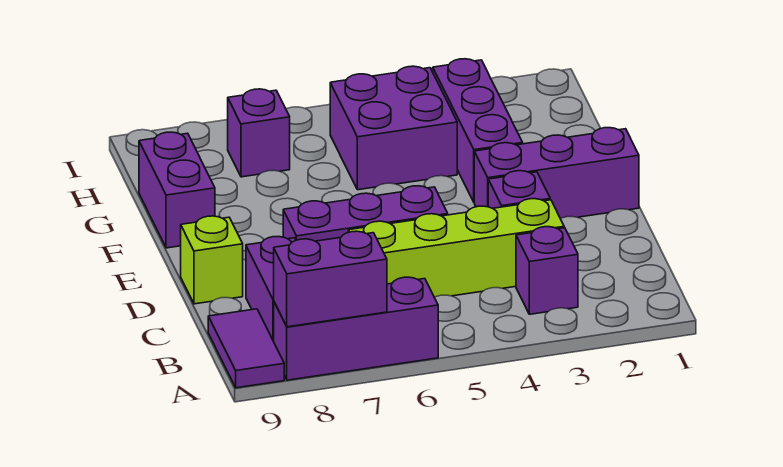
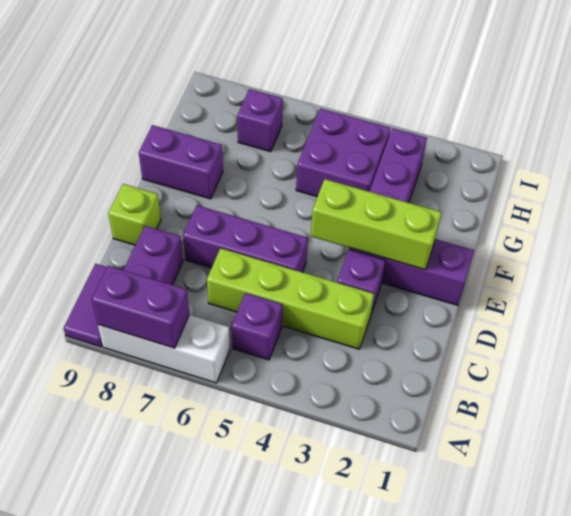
purple 1x3 brick [274,277,438,380] -> white 1x3 brick [98,315,230,383]
purple 1x1 brick [516,227,578,314] -> purple 1x1 brick moved to [232,293,283,360]
none -> lime 1x3 brick [311,179,442,270]
purple 1x2 brick [139,132,215,248] -> purple 1x2 brick turned to [139,125,223,199]

